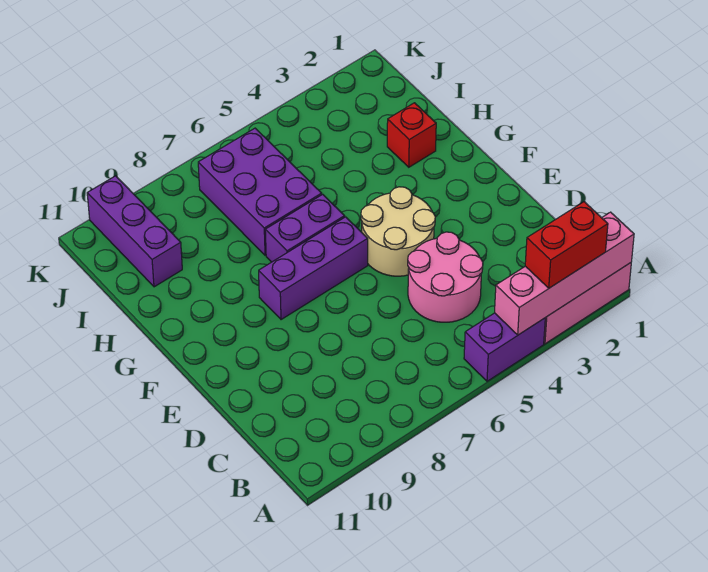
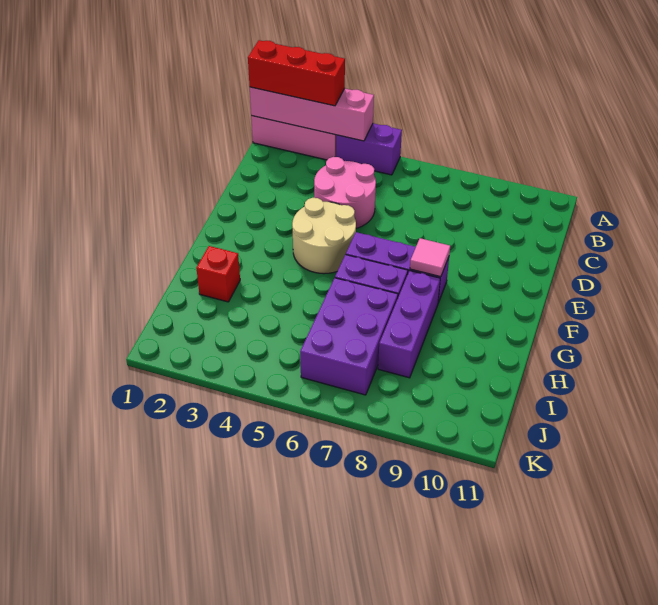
red 1x2 brick [525,202,608,288] -> red 1x3 brick [248,40,345,106]
none -> pink 1x1 tile [410,238,450,277]
purple 1x3 brick [87,176,182,287] -> purple 1x3 brick moved to [378,271,440,378]

